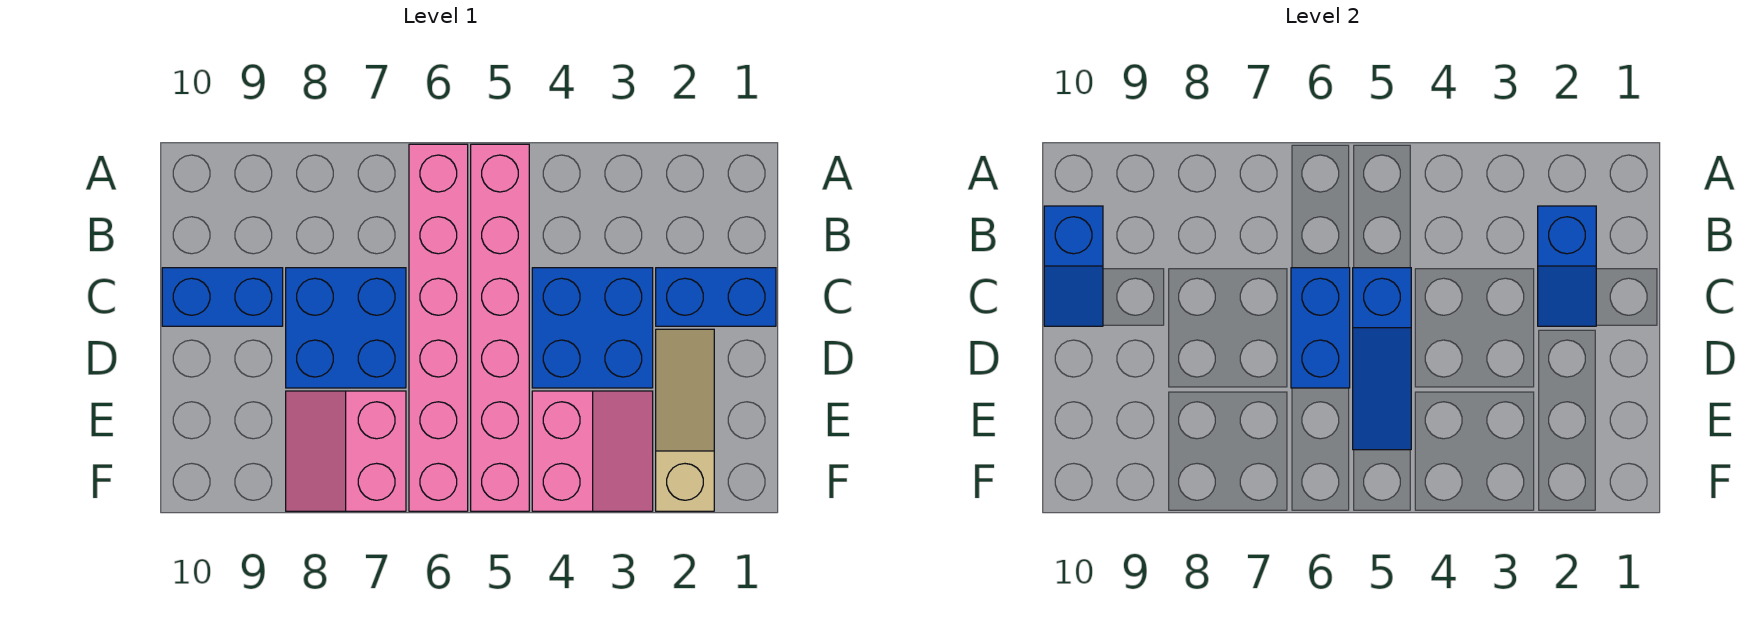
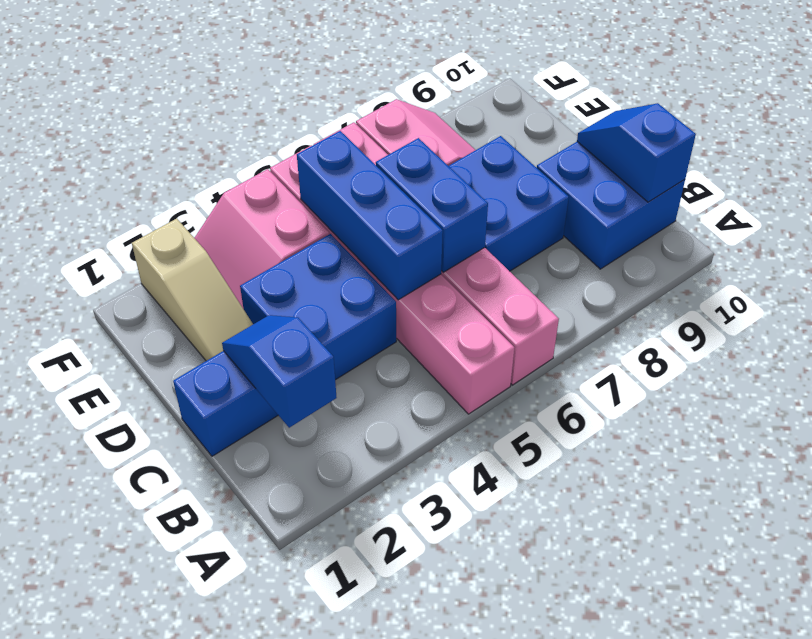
blue 1x3 slope [1353,268,1411,450] -> blue 1x3 brick [297,131,443,300]
blue 1x2 brick [162,268,283,326] -> blue 2x2 brick [537,142,685,269]

